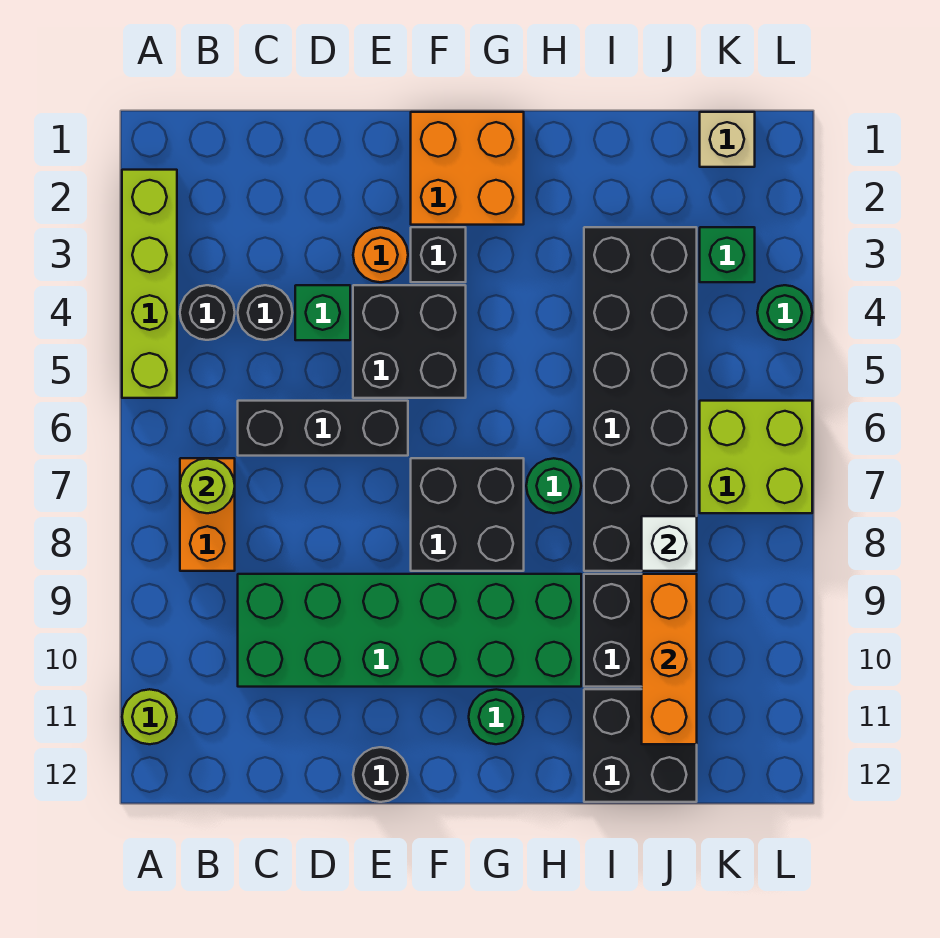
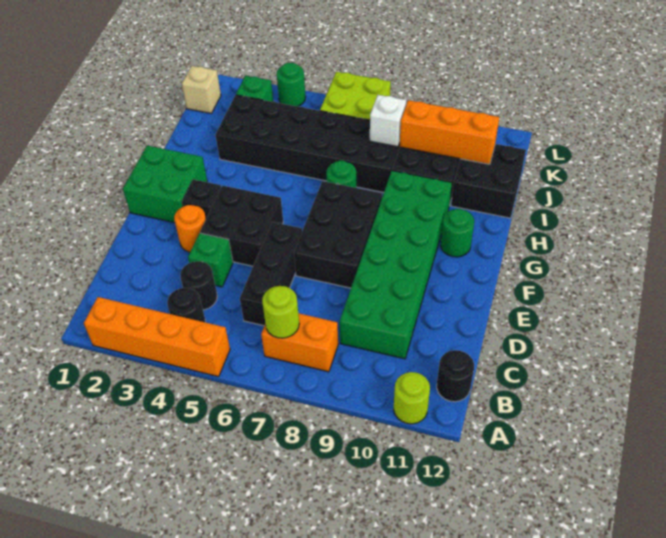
lime 1x4 brick [122,170,177,398] -> orange 1x4 brick [84,297,230,377]
black 1x1 round brick [353,747,408,802] -> black 1x1 round brick moved to [437,350,474,402]
orange 2x2 brick [411,112,524,225] -> green 2x2 brick [123,146,207,223]
black 2x2 brick [411,458,524,571] -> black 2x3 brick [294,181,382,288]

